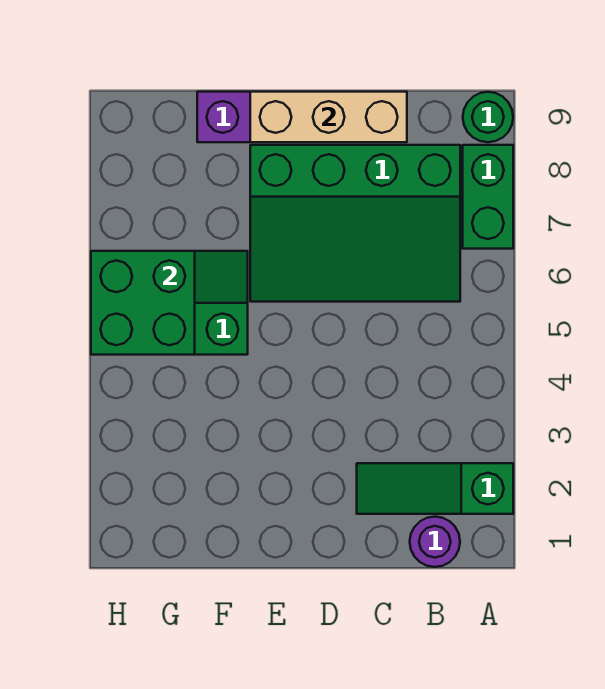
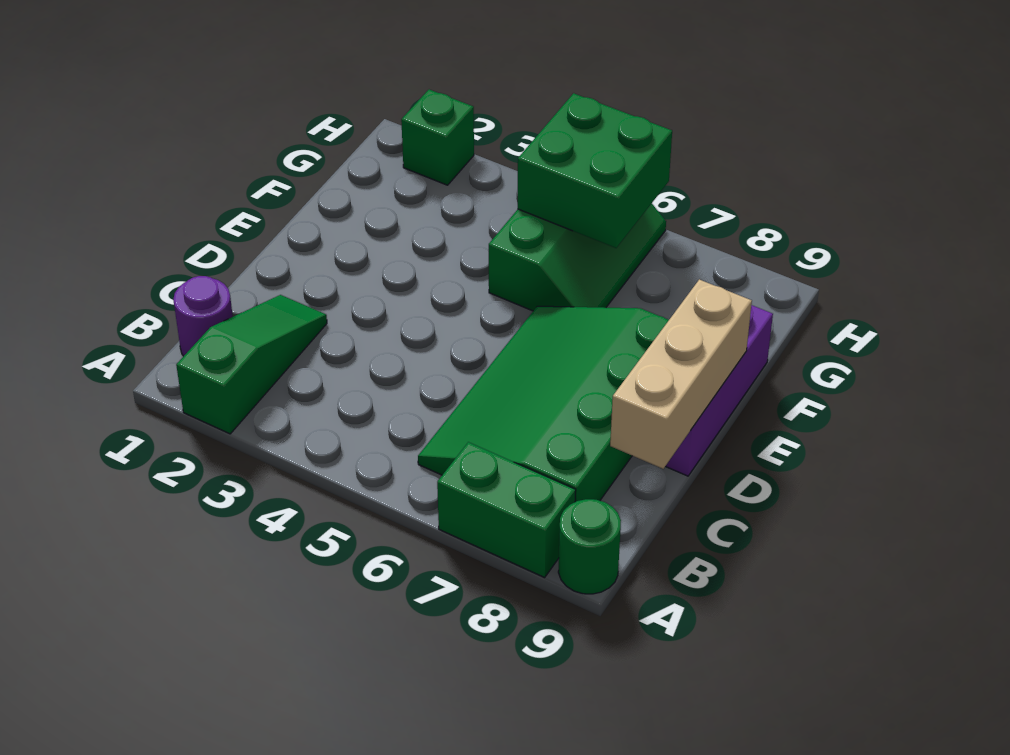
none -> green 1x1 brick [401,90,474,185]

